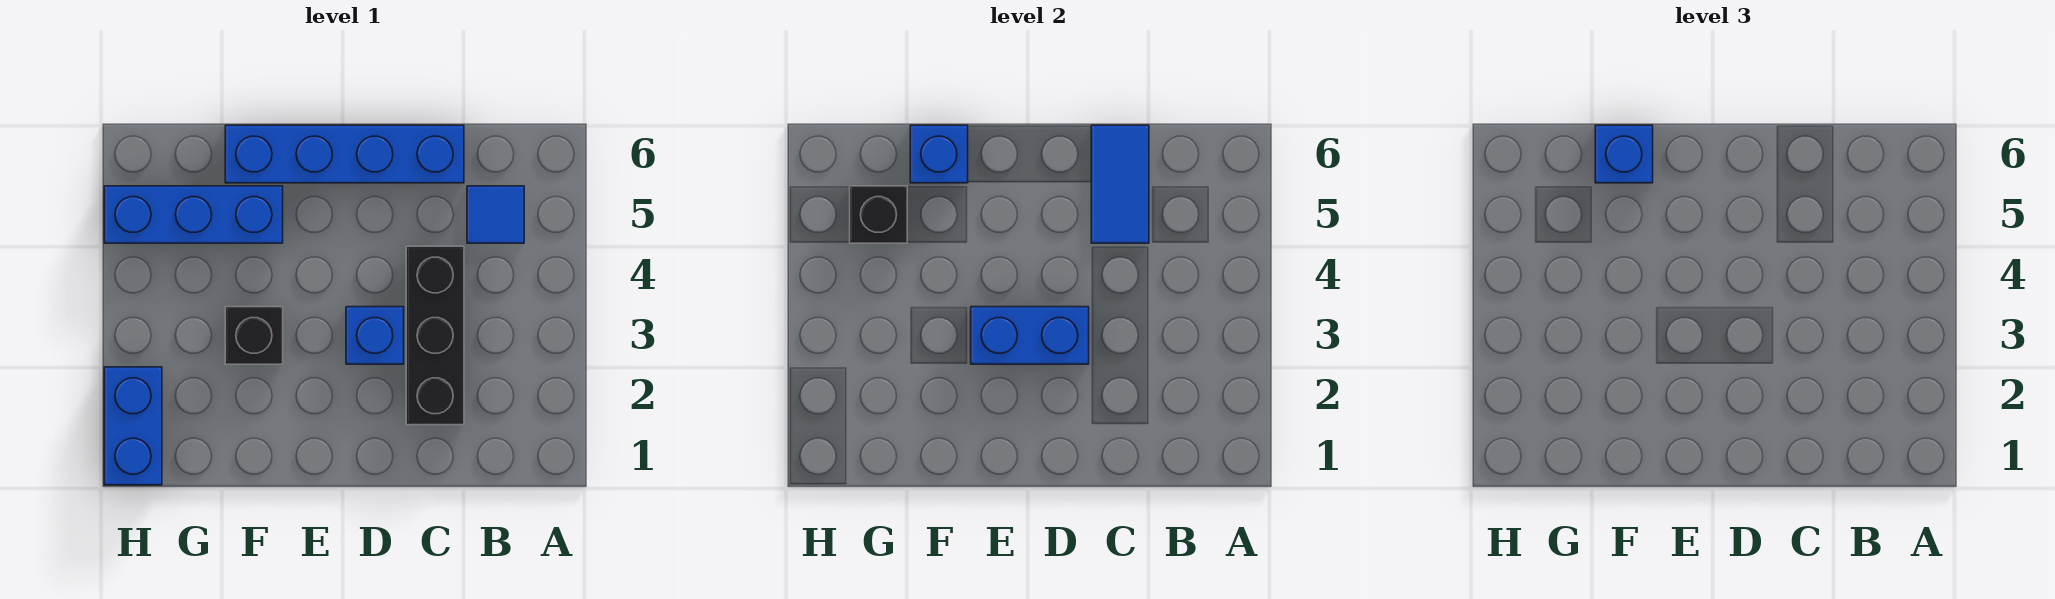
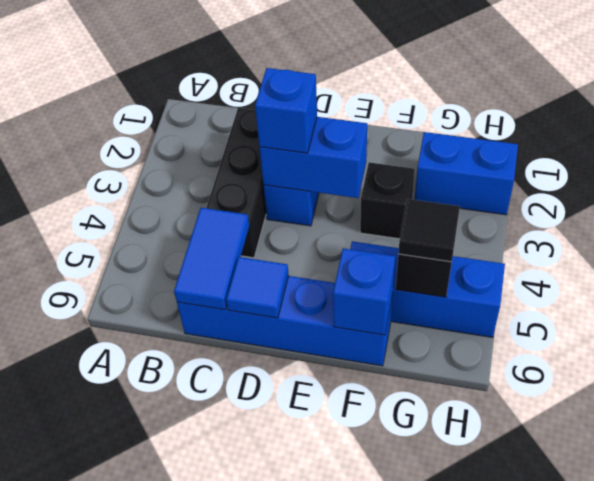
blue 1x1 tile [467,186,524,243] -> blue 1x1 tile moved to [226,257,289,318]
blue 1x1 brick [1595,125,1653,183] -> blue 1x1 brick moved to [255,68,317,153]
none -> black 1x1 tile [398,199,460,262]
blue 1x2 brick [104,367,162,485] -> blue 1x2 brick turned to [415,132,518,215]

